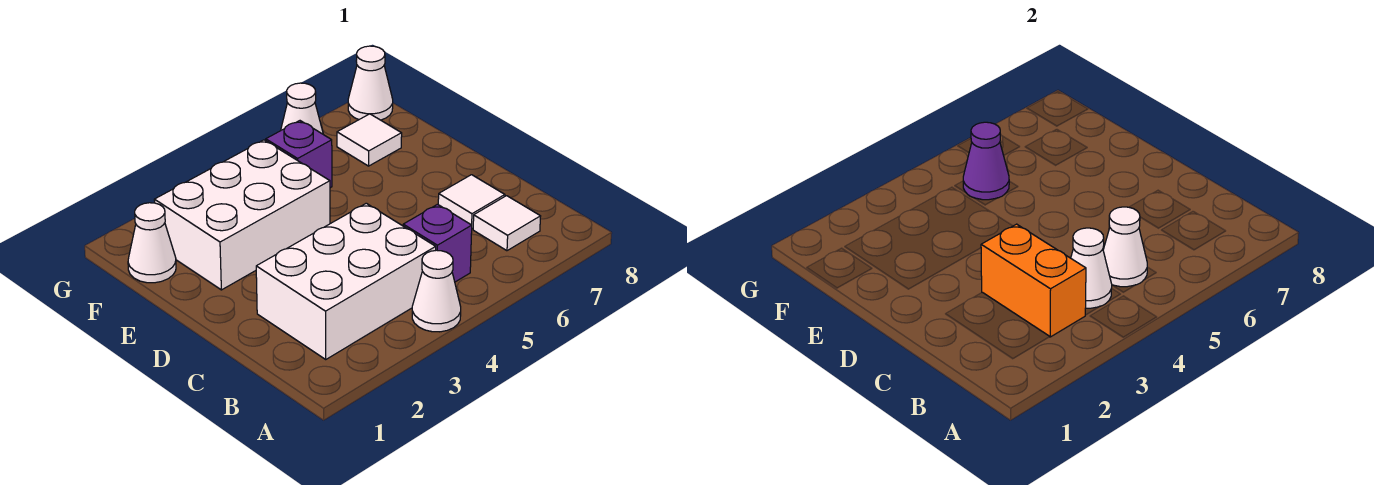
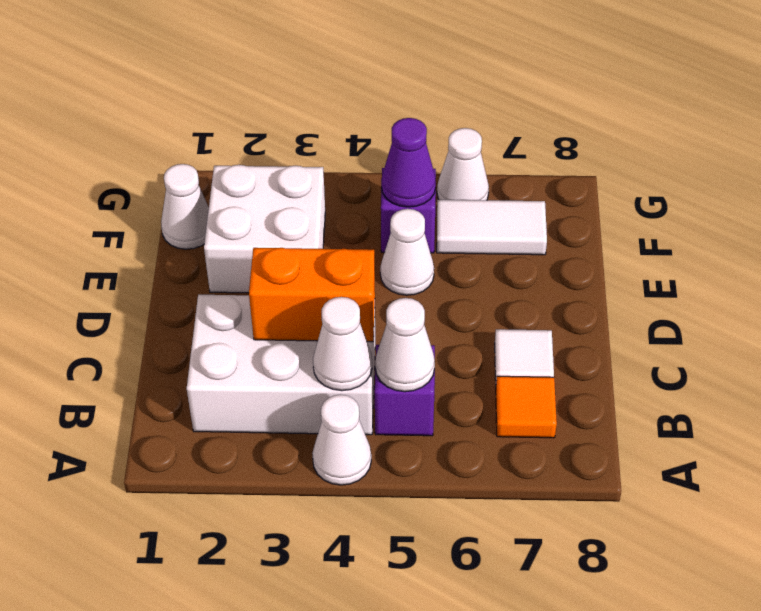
orange 1x2 brick [981,224,1086,337] -> orange 1x2 brick turned to [249,248,375,342]
white 1x1 tile [473,196,541,251] -> orange 1x1 tile [496,376,557,438]
white 2x3 brick [154,140,330,290] -> white 2x2 brick [204,165,325,293]
white 1x1 tile [337,114,402,166] -> white 1x2 tile [437,200,547,255]
white 1x1 cone [348,46,393,120] -> white 1x1 cone moved to [380,209,434,295]

